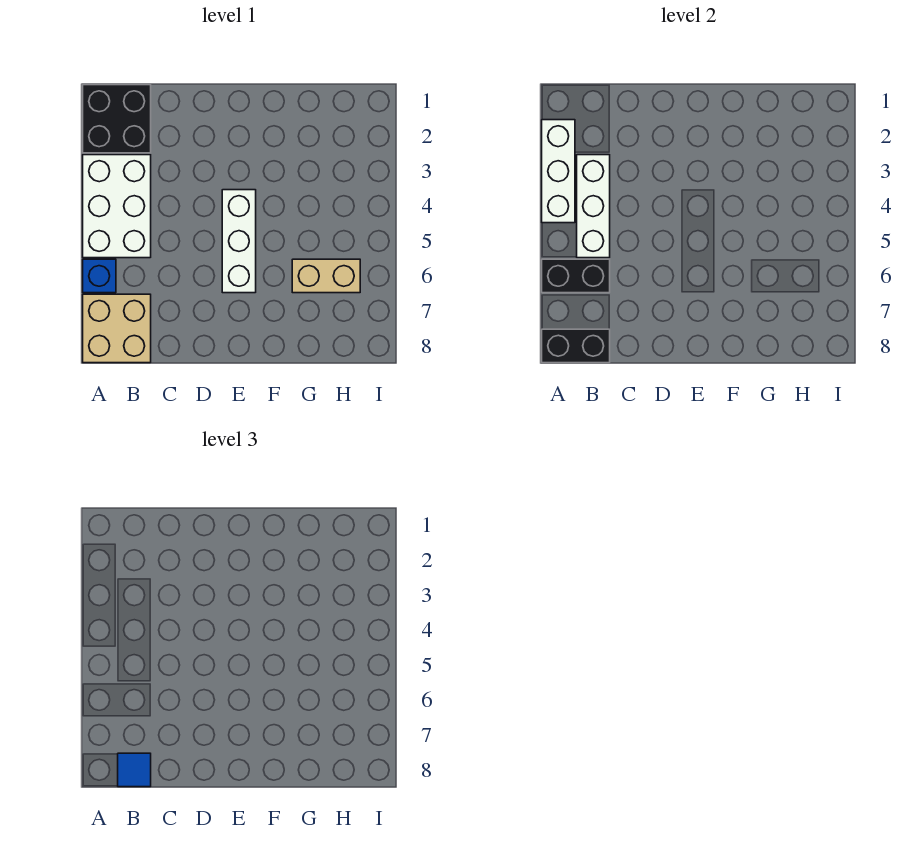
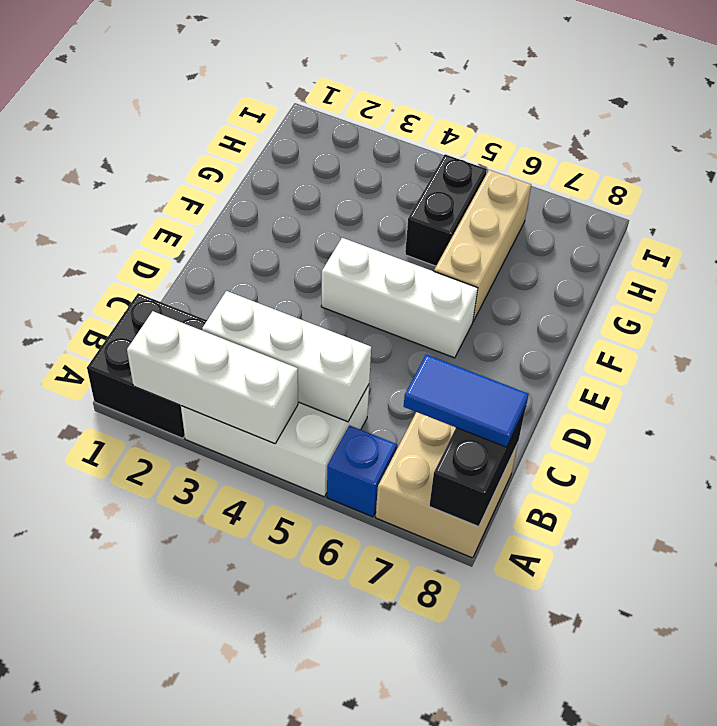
black 1x2 brick [542,259,610,293] -> black 1x2 brick moved to [405,154,487,266]
blue 1x1 tile [118,753,151,787] -> blue 1x2 tile [404,354,529,447]
tan 1x2 brick [292,259,360,293] -> tan 1x3 brick [434,170,531,321]

